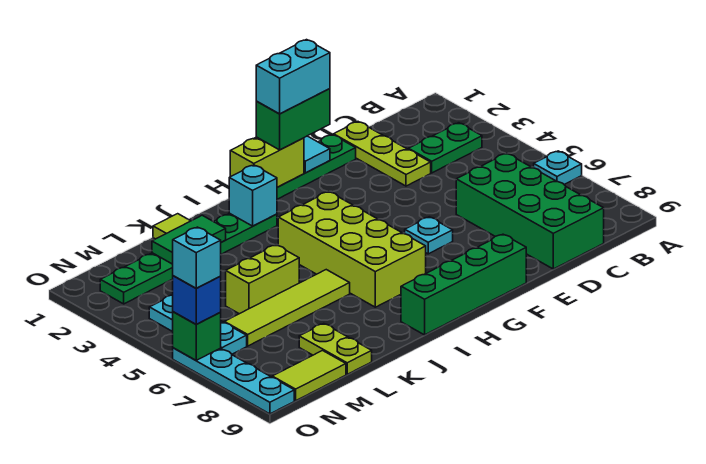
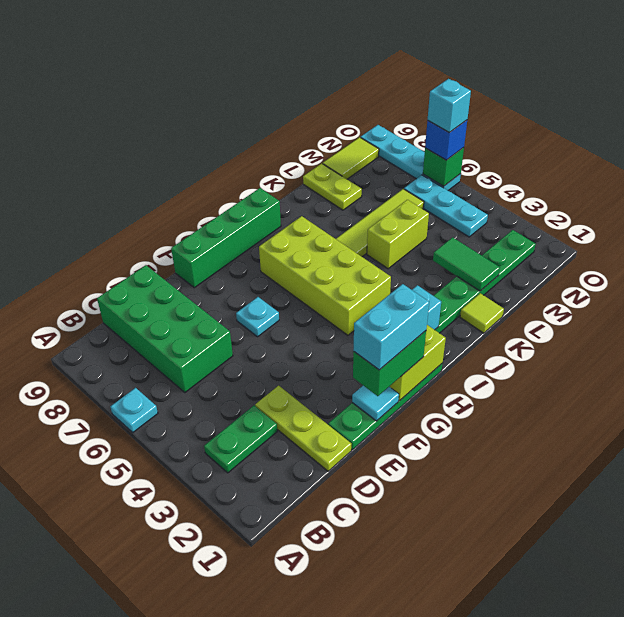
green 1x2 tile [152,215,226,264] -> green 1x2 tile turned to [433,237,500,291]

